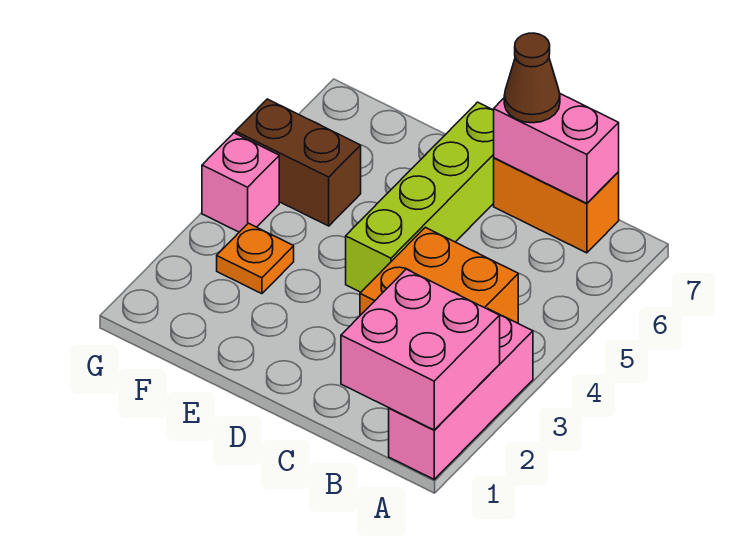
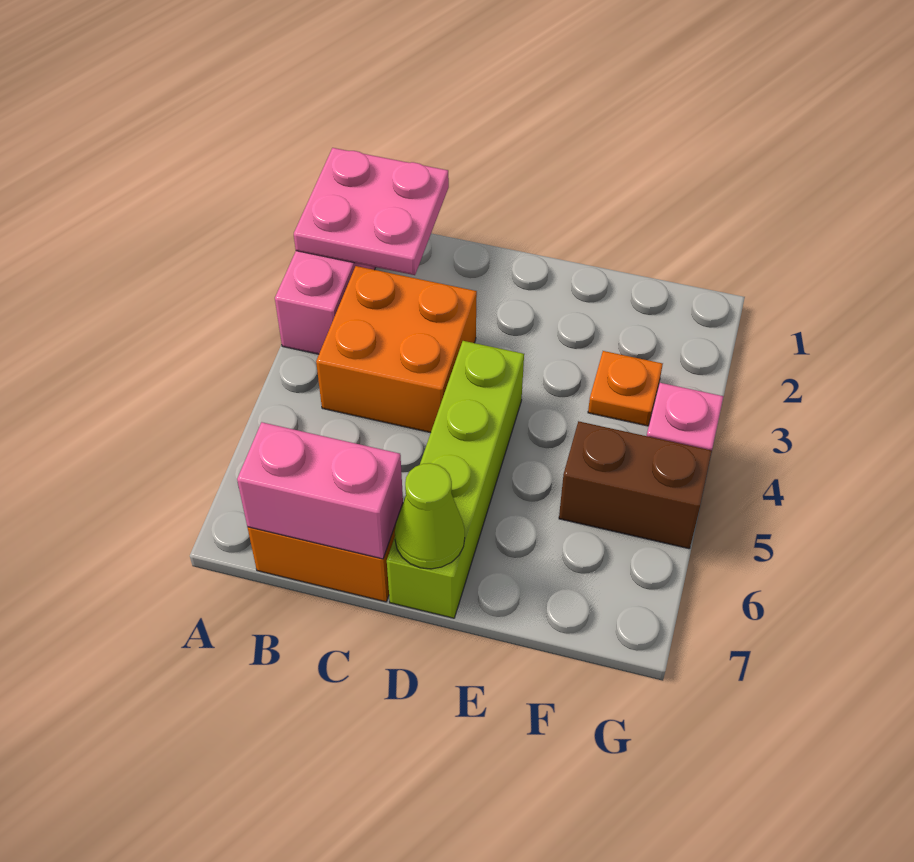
pink 2x2 brick [341,269,500,430] -> pink 2x2 plate [294,148,449,275]
brown 1x1 cone [504,33,560,123] -> none
none -> lime 1x1 cone [395,463,465,569]

